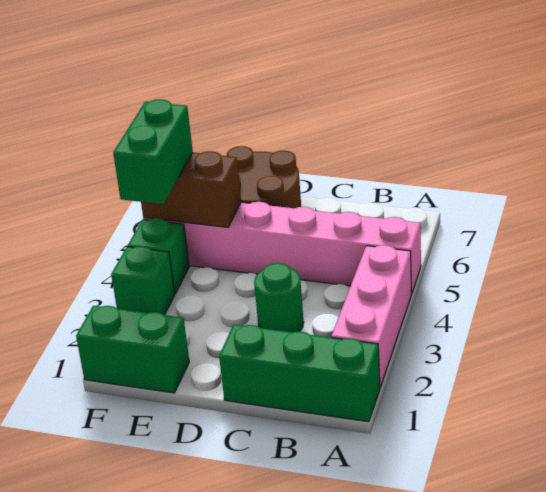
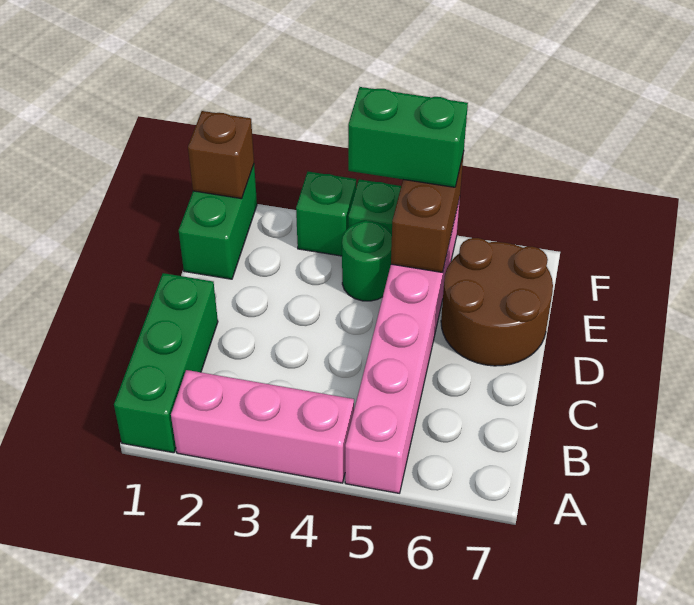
green 1x1 round brick [254,263,304,332] -> green 1x1 round brick moved to [342,221,392,301]
none -> brown 1x1 brick [188,111,254,199]

